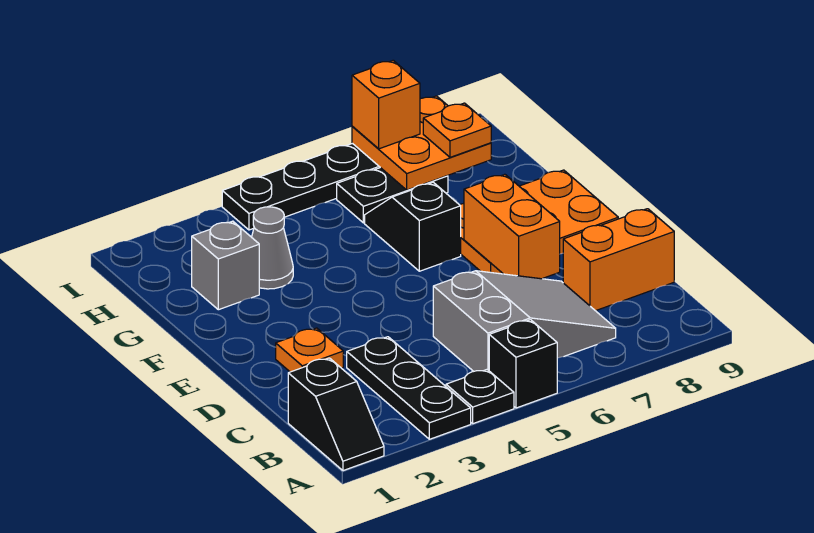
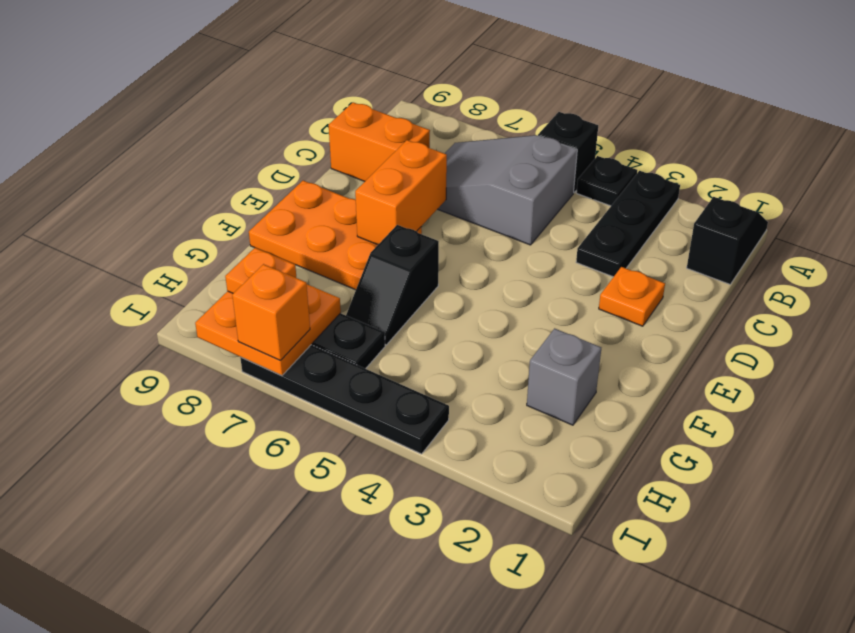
grey 1x1 cone [252,207,293,289] -> none

